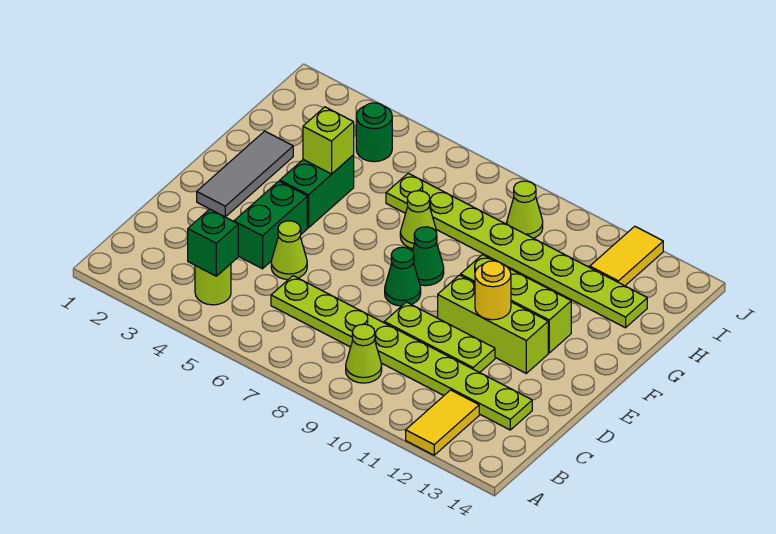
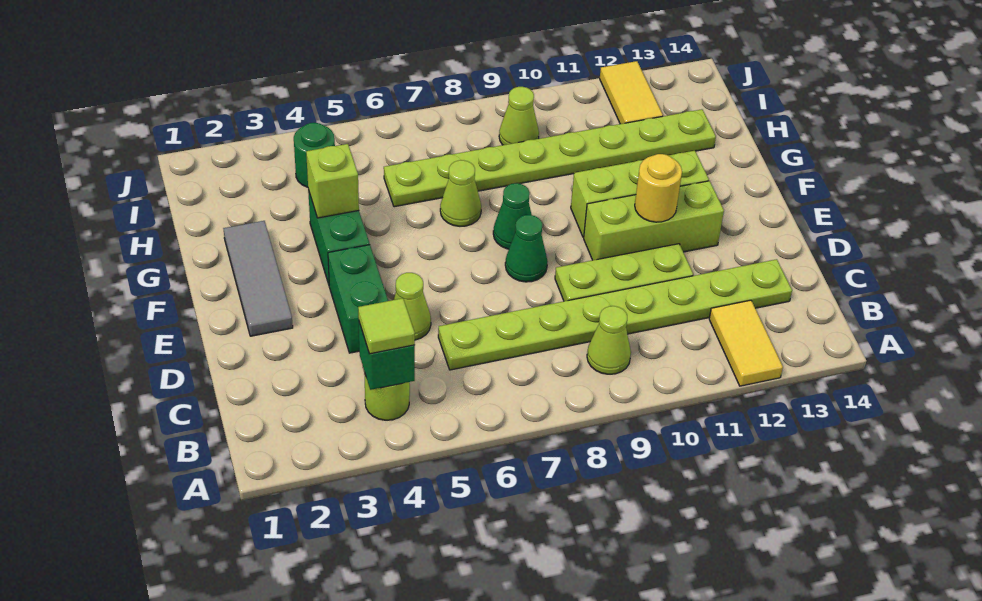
none -> lime 1x1 tile [358,298,415,354]

